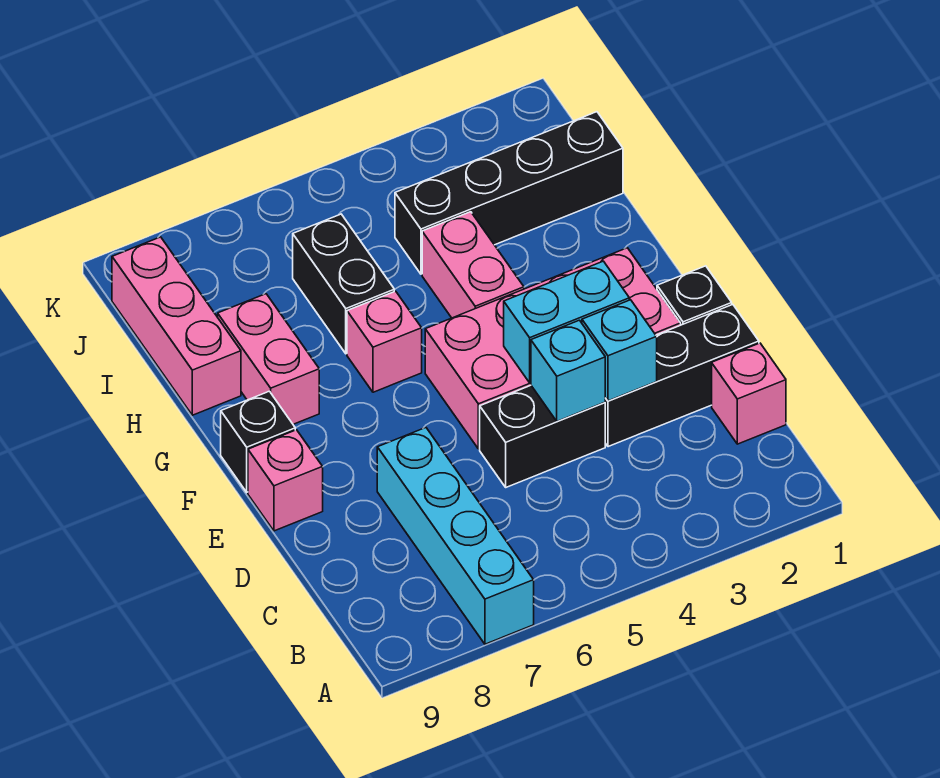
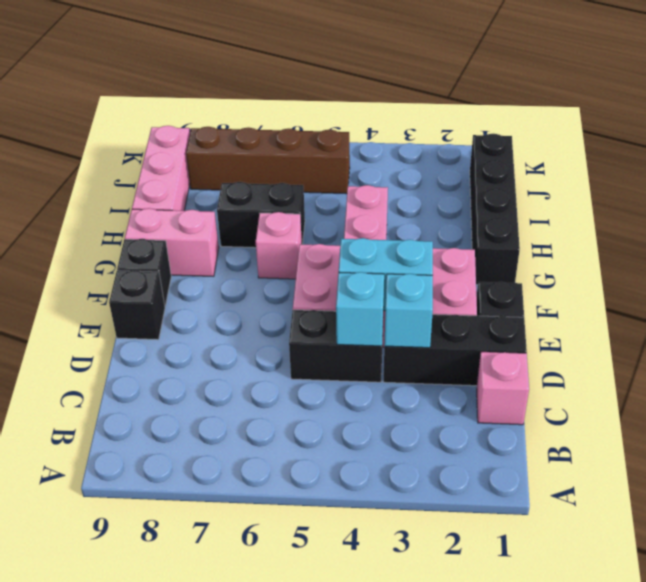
cyan 1x4 brick [377,428,534,644] -> none
pink 1x1 brick [248,430,323,531] -> black 1x1 brick [109,270,165,340]
pink 1x2 brick [218,294,319,424] -> pink 1x2 brick turned to [125,208,219,276]
black 1x2 brick [293,214,394,354] -> black 1x2 brick turned to [217,182,305,248]
black 1x4 brick [395,112,623,274] -> black 1x4 brick turned to [470,134,520,285]
none -> brown 1x4 brick [186,127,350,194]

